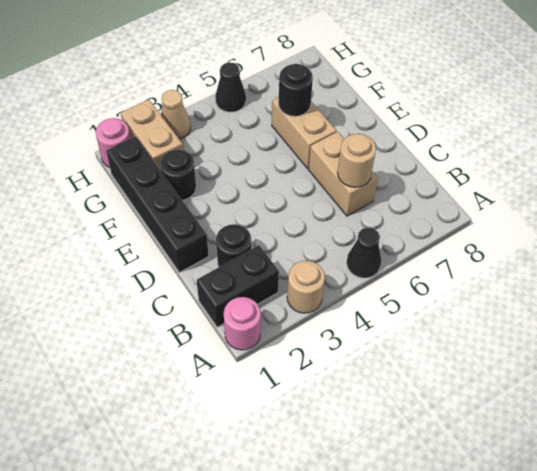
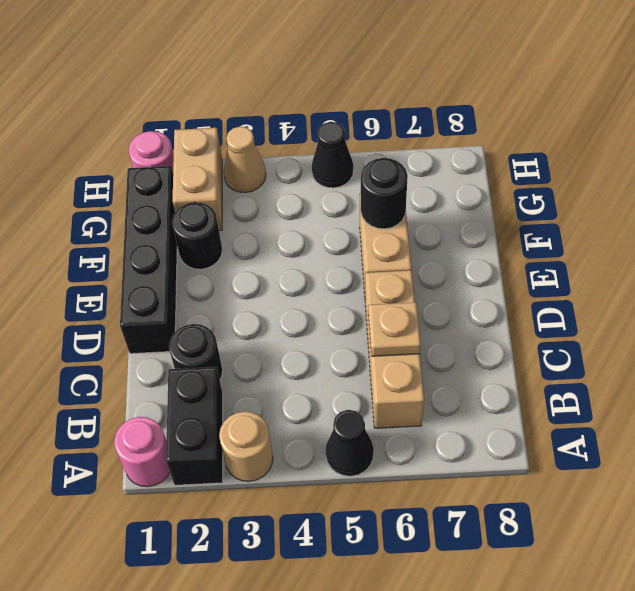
black 1x2 brick [196,245,279,327] -> black 1x2 brick turned to [166,367,223,485]
tan 1x2 brick [309,132,378,216] -> tan 1x3 brick [365,270,424,428]
tan 1x1 round brick [337,134,376,187] -> tan 1x1 plate [368,302,421,356]

